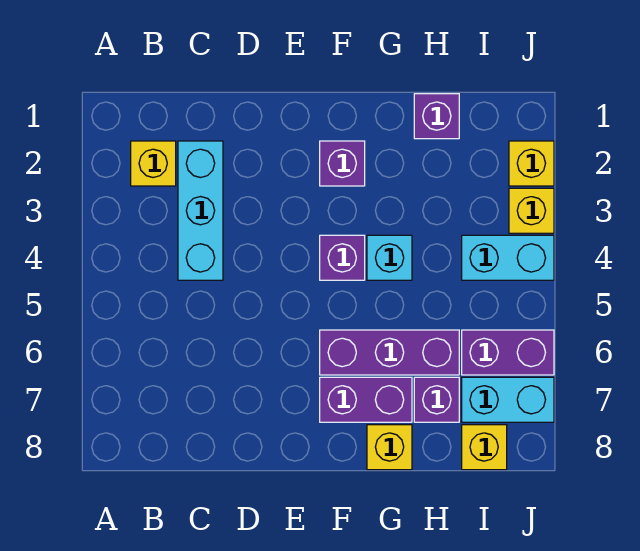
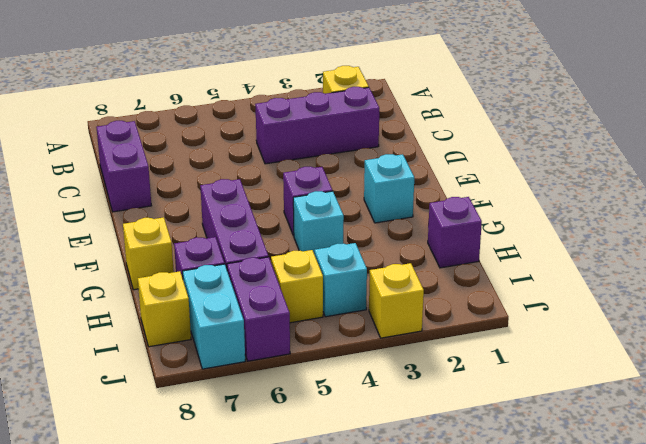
cyan 1x3 brick [178,141,223,280] -> purple 1x3 brick [255,87,379,164]
purple 1x1 brick [320,141,365,186] -> cyan 1x1 brick [364,154,414,223]
purple 1x2 brick [320,377,412,422] -> purple 1x2 brick moved to [96,121,151,212]
cyan 1x2 brick [462,235,554,280] -> cyan 1x1 brick [315,243,367,317]
yellow 1x1 brick [509,141,554,186] -> yellow 1x1 brick moved to [271,250,323,323]

